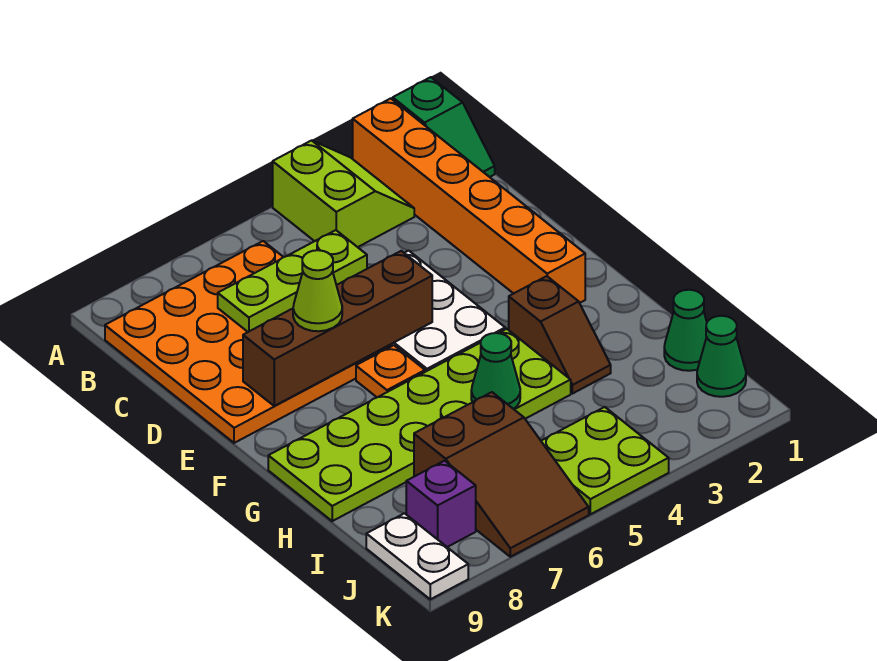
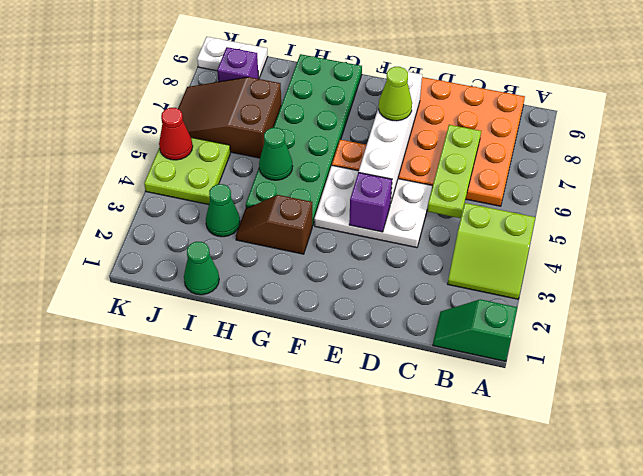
orange 1x6 brick [353,98,585,303] -> none
none -> purple 1x1 brick [349,172,392,232]
brown 1x4 brick [243,251,432,406] -> white 1x4 brick [359,72,422,201]
lime 2x6 plate [268,329,571,521] -> green 2x6 plate [246,54,362,226]
green 1x1 cone [697,316,746,397] -> green 1x1 cone moved to [206,184,240,237]
none -> red 1x1 cone [159,108,193,160]

